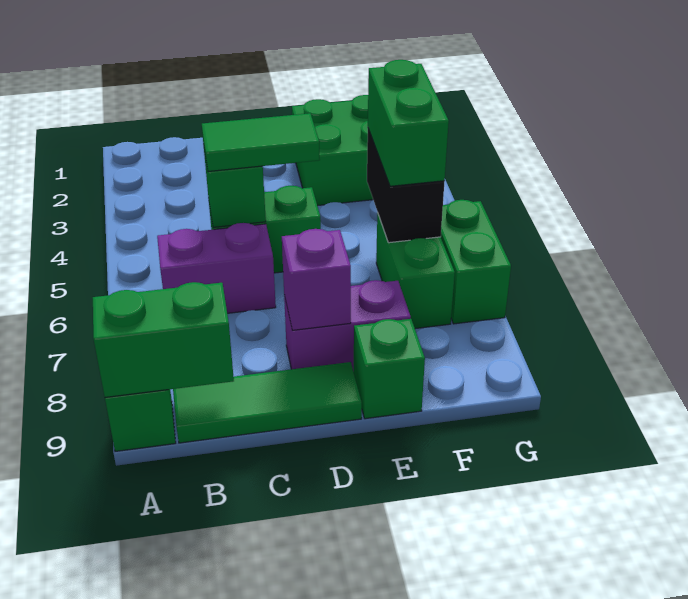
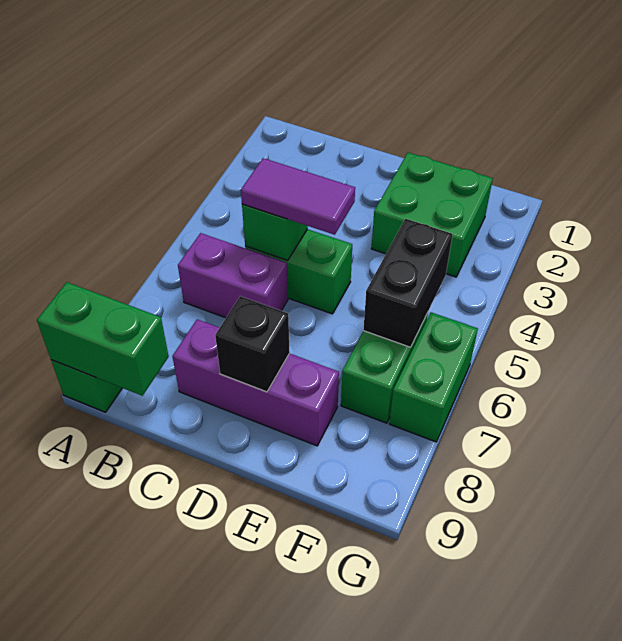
green 1x3 tile [173,362,362,443] -> none
green 1x2 tile [202,113,320,171] -> purple 1x2 tile [241,158,355,235]
purple 1x2 brick [284,280,411,371] -> purple 1x3 brick [172,319,339,446]
purple 1x1 brick [282,229,351,330] -> black 1x1 brick [215,296,290,392]
green 1x1 brick [354,319,425,419] -> none
green 1x2 brick [368,60,449,186] -> none

